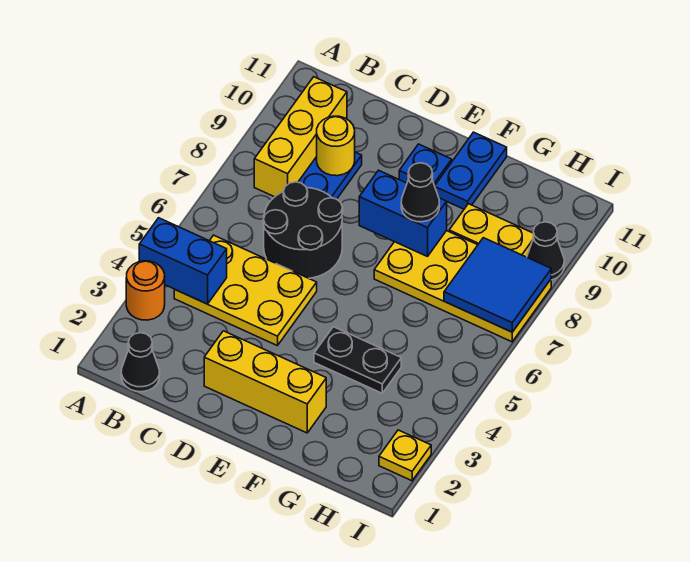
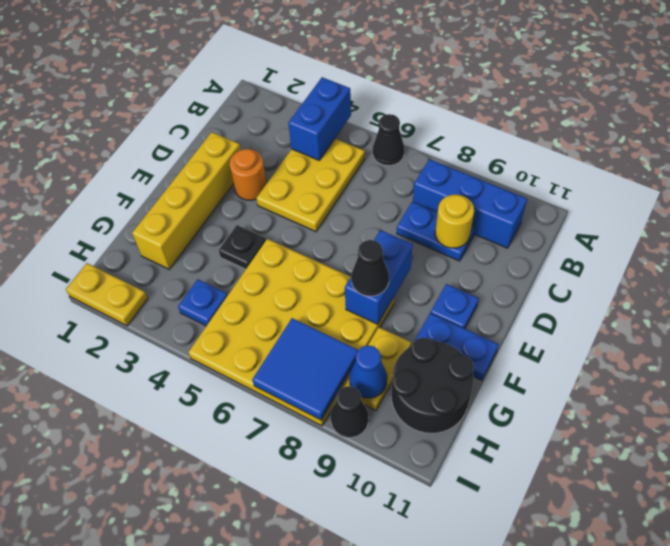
orange 1x1 round brick [126,261,165,320] -> orange 1x1 round brick moved to [229,149,267,200]
black 1x1 cone [121,333,160,392] -> black 1x1 cone moved to [373,114,404,166]
yellow 1x3 brick [254,77,347,197] -> blue 1x3 brick [413,159,527,248]
black 2x2 round brick [263,182,343,278] -> black 2x2 round brick moved to [391,337,474,433]
yellow 1x3 brick [204,331,326,433] -> yellow 1x4 brick [132,132,241,269]
black 1x2 plate [314,327,401,393] -> black 1x1 plate [219,225,266,269]
yellow 2x4 plate [374,231,551,342] -> yellow 4x4 plate [188,239,394,426]
none -> blue 1x1 plate [178,279,228,326]
none -> blue 1x1 cone [349,345,387,398]
yellow 1x1 plate [379,430,431,481] -> yellow 1x2 plate [66,263,148,326]

